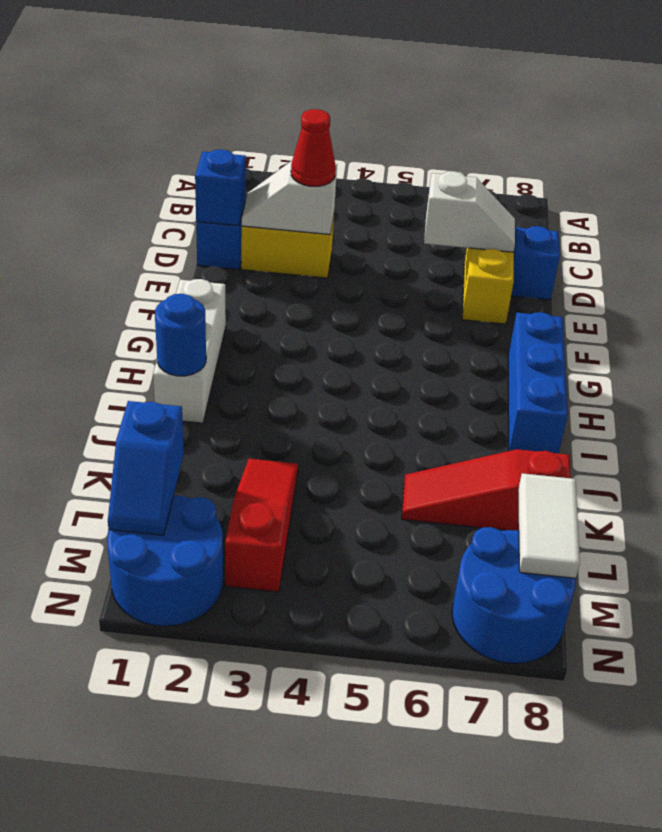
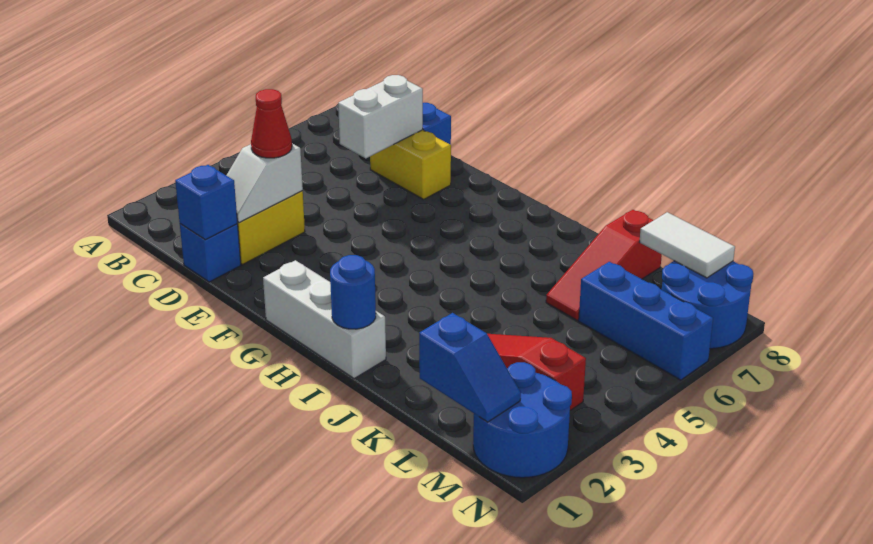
white 1x2 slope [424,171,515,252] -> white 1x2 brick [338,75,423,158]
blue 1x3 brick [508,312,568,453] -> blue 1x3 brick moved to [579,262,713,380]

